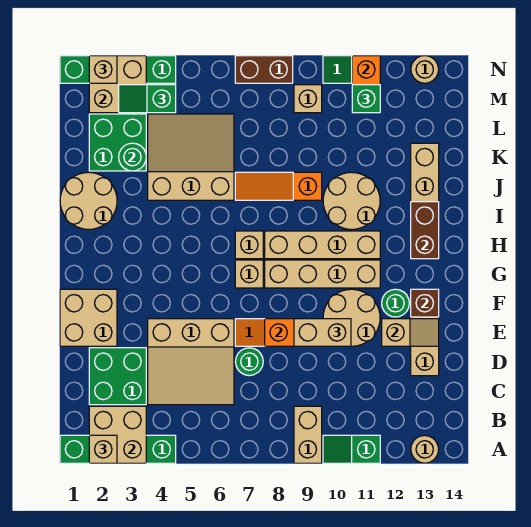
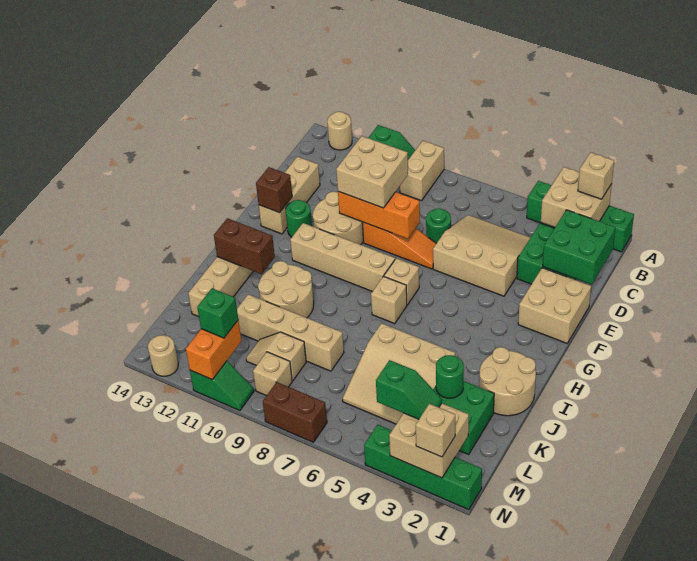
none -> green 2x2 brick [543,210,616,285]
tan 1x2 brick [294,319,351,346] -> tan 2x2 brick [336,136,408,208]
tan 1x2 slope [382,319,439,346] -> tan 1x2 slope moved to [246,332,306,381]
tan 1x4 brick [265,231,380,259] -> tan 1x4 brick moved to [237,294,344,371]
brown 1x2 brick [411,202,439,259] -> brown 1x2 brick turned to [214,218,275,274]
orange 1x3 slope [235,172,322,200] -> none

